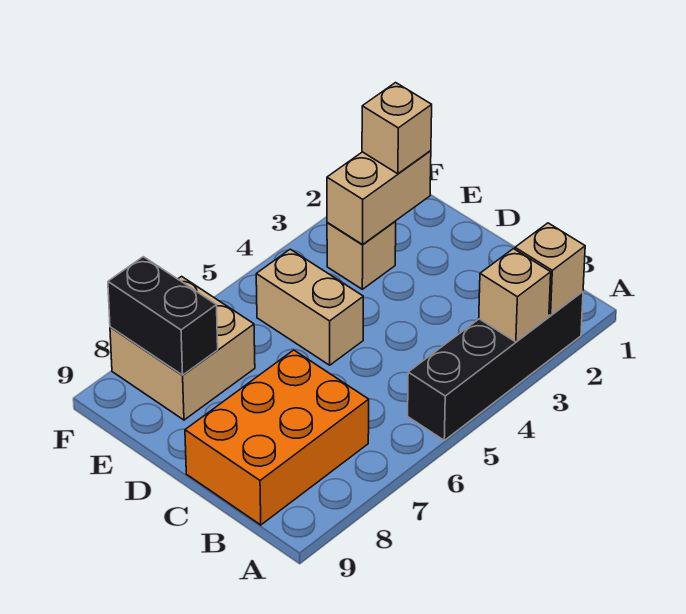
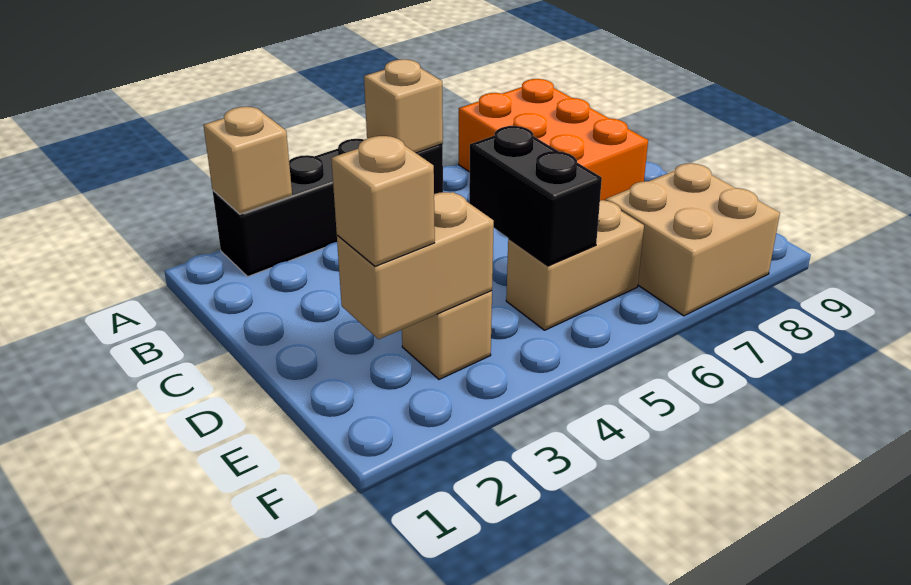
tan 1x1 brick [479,249,551,342] -> tan 1x1 brick moved to [364,59,443,153]
orange 2x3 brick [185,350,369,525] -> orange 2x3 brick turned to [459,79,648,201]
tan 1x2 brick [256,249,363,365] -> tan 1x2 brick turned to [506,200,644,330]
black 1x2 brick [108,257,218,375] -> black 1x2 brick moved to [469,126,602,266]

